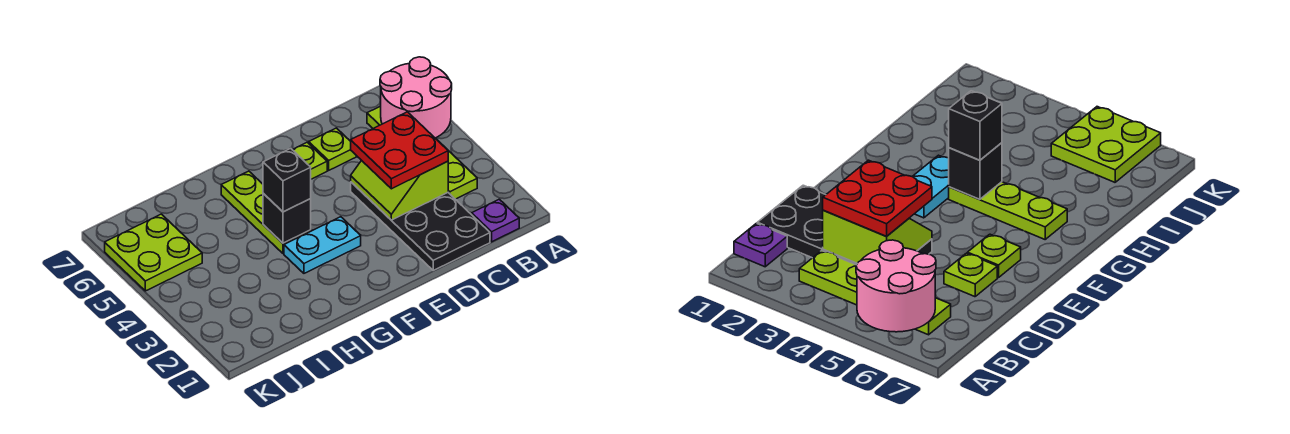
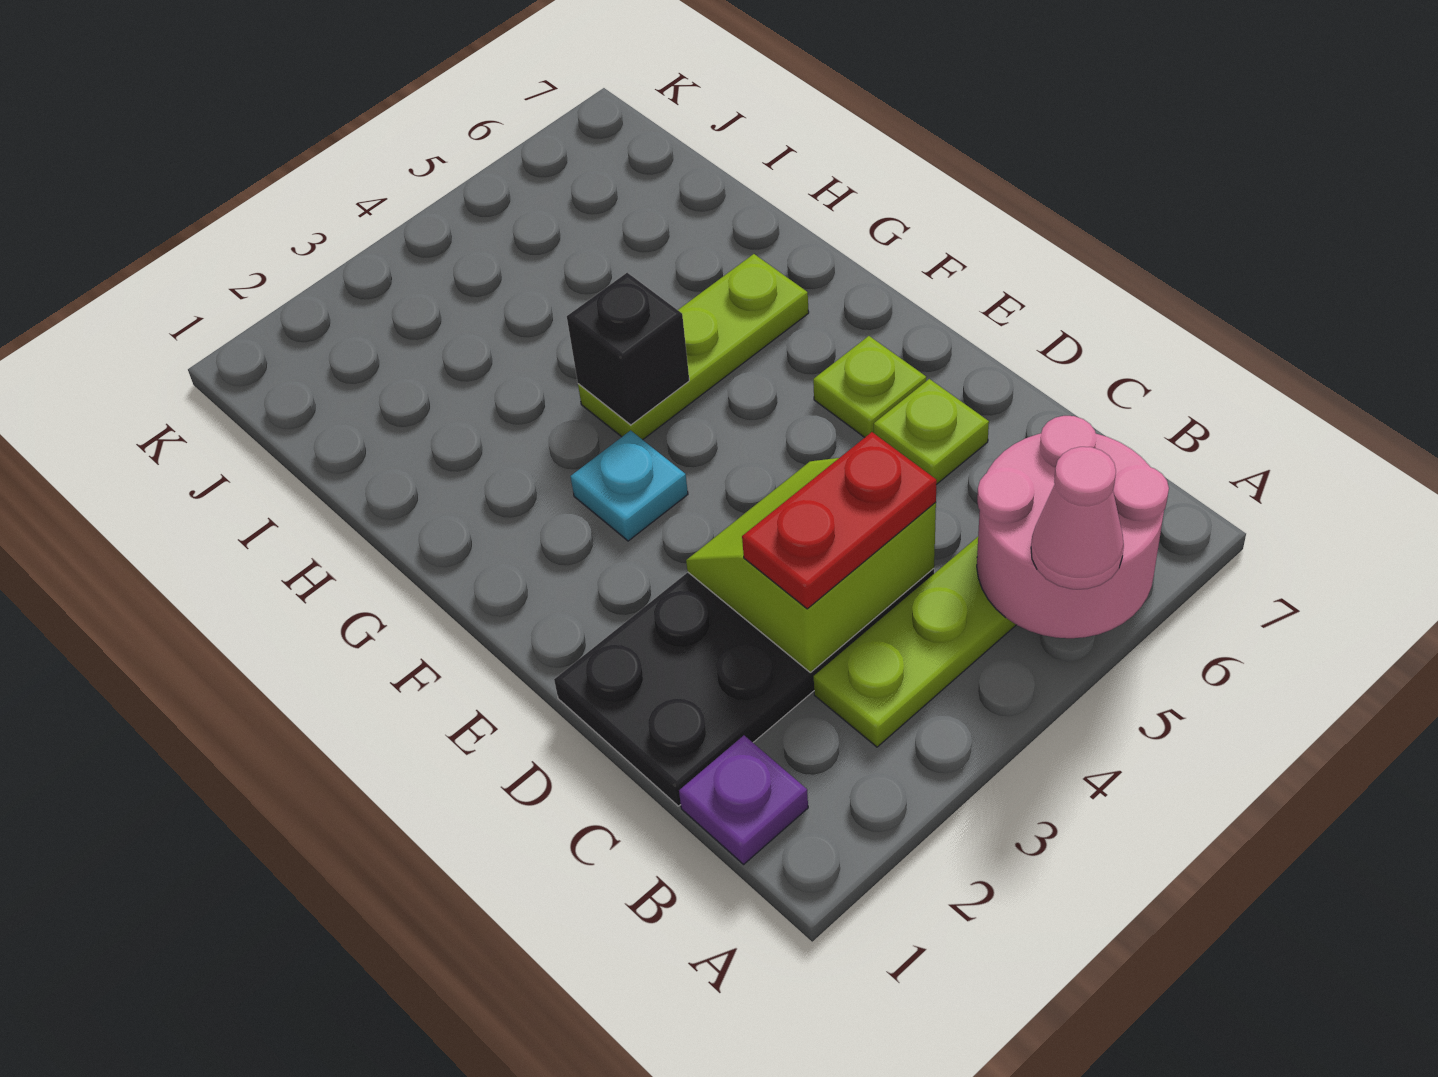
none -> pink 1x1 cone [1031,447,1124,589]
red 2x2 plate [351,112,448,189] -> red 1x2 plate [742,432,937,609]
cyan 1x2 plate [284,217,361,273] -> cyan 1x1 plate [570,430,688,541]
black 1x1 brick [263,148,311,212] -> none
lime 2x2 plate [105,214,202,291] -> none

